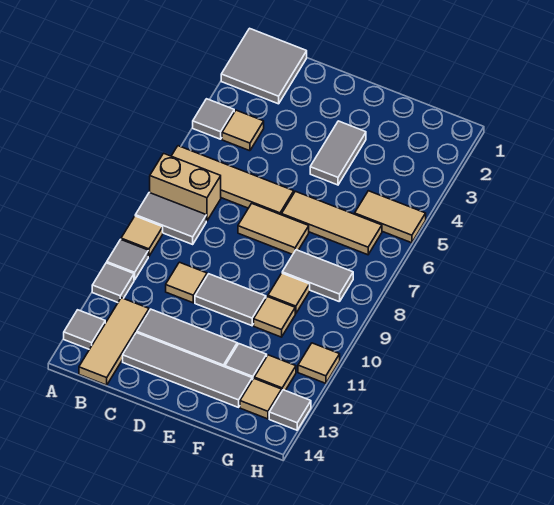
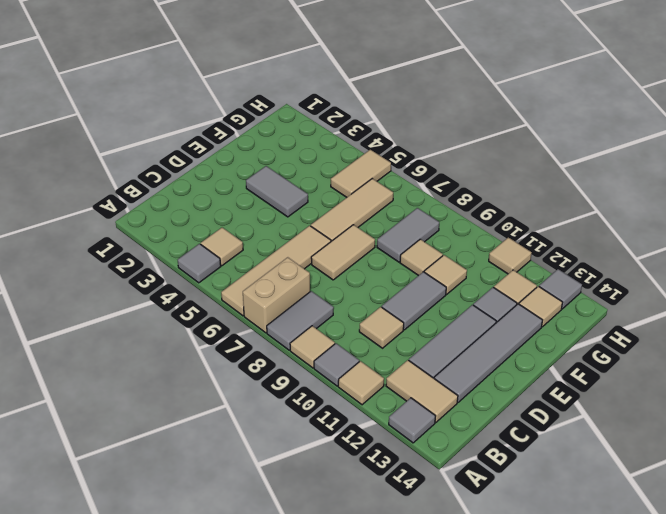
grey 2x2 tile [221,28,307,104] -> none
grey 1x1 tile [92,263,134,302] -> tan 1x1 tile [338,361,384,405]
tan 1x3 tile [79,298,149,385] -> tan 1x2 tile [386,360,458,422]

